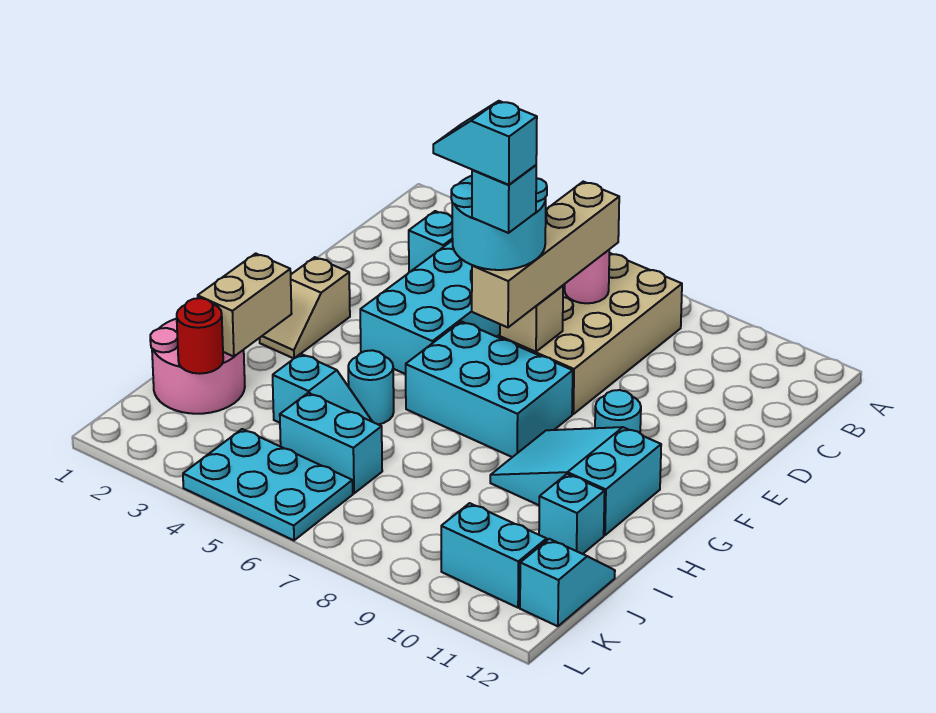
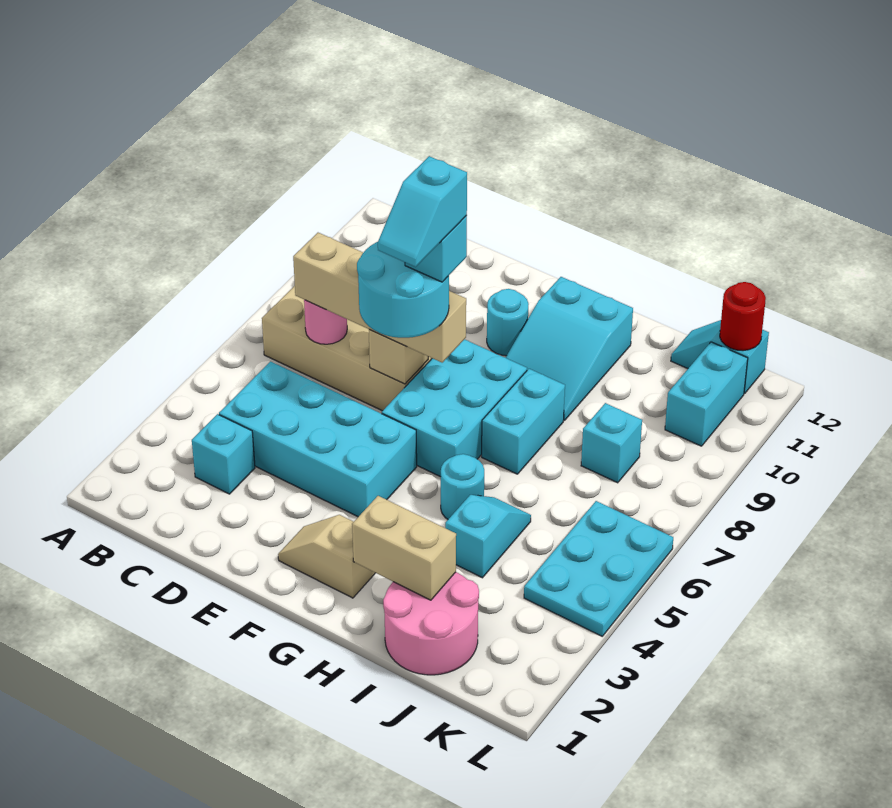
tan 1x2 slope [260,257,350,359] -> tan 1x2 slope turned to [278,515,375,598]
cyan 1x1 brick [539,474,605,554] -> cyan 1x1 brick moved to [581,403,642,483]
red 1x1 round brick [177,298,223,374] -> red 1x1 round brick moved to [720,282,766,351]
cyan 1x2 brick [280,393,382,493] -> cyan 1x2 brick moved to [482,369,565,474]

